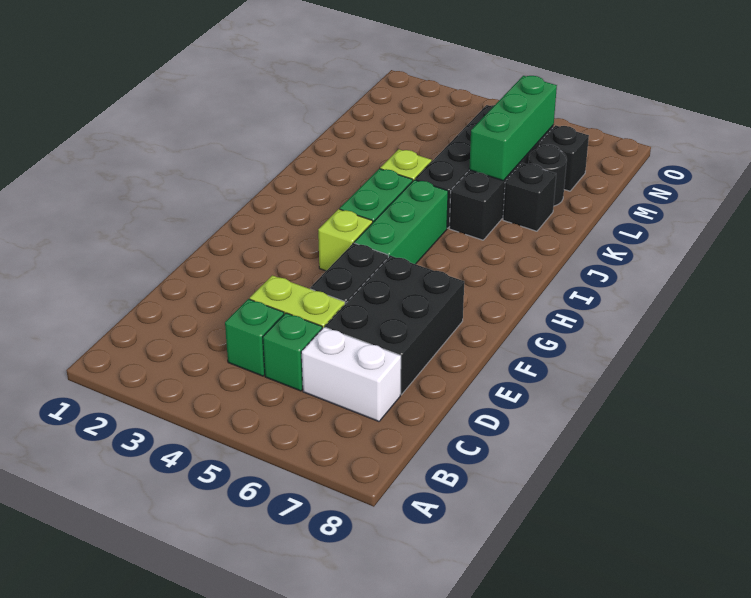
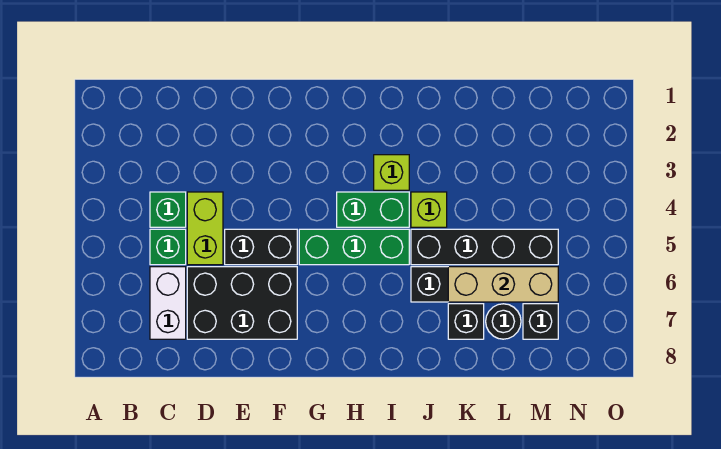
lime 1x1 brick [318,209,373,271] -> lime 1x1 brick moved to [374,155,409,190]
green 1x3 brick [469,76,557,181] -> tan 1x3 brick [448,267,558,302]

